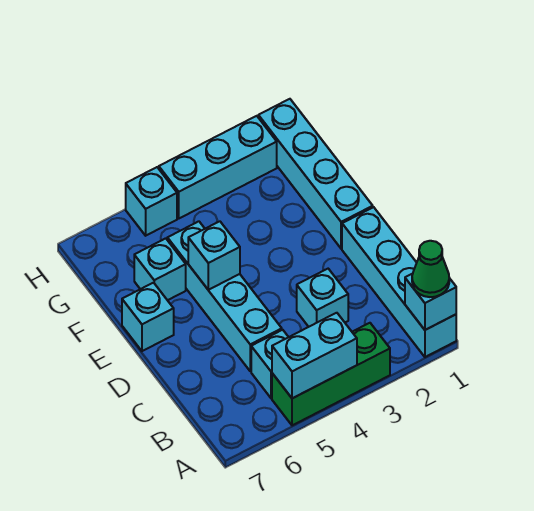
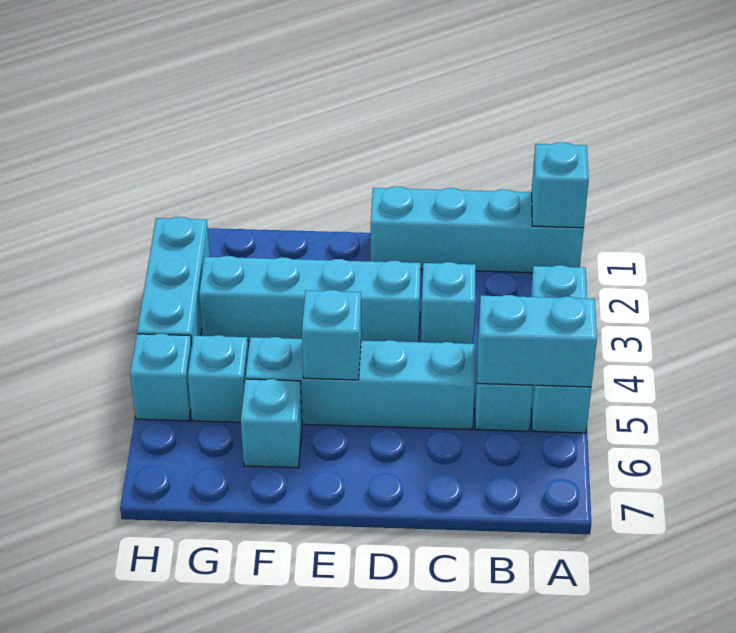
green 1x1 cone [412,241,449,297] -> none
green 1x3 brick [272,323,390,425] -> cyan 1x3 brick [531,265,591,433]
cyan 1x2 brick [272,313,357,398] -> cyan 1x2 brick turned to [478,295,597,387]
cyan 1x4 brick [258,99,373,249] -> cyan 1x4 brick moved to [199,256,421,342]
cyan 1x1 brick [122,283,174,351] -> cyan 1x1 brick moved to [188,335,248,422]

